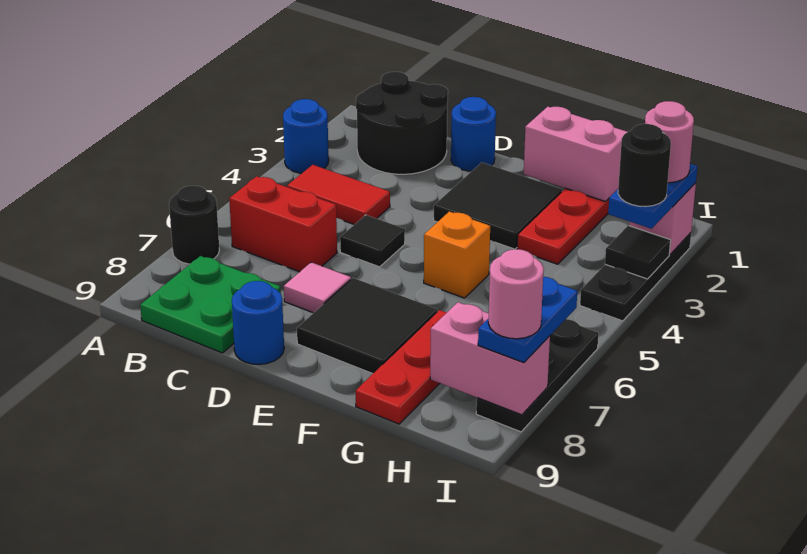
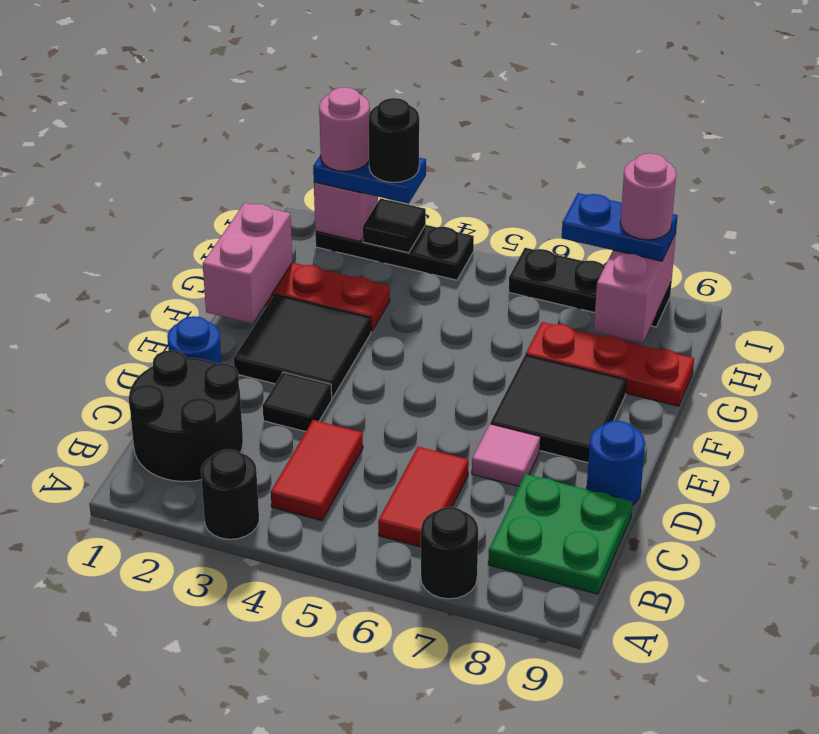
blue 1x1 round brick [283,99,329,173] -> black 1x1 round brick [201,449,259,539]
red 1x2 brick [229,176,337,272] -> red 1x2 tile [378,447,469,547]
black 1x1 tile [340,215,405,267] -> black 1x1 tile moved to [263,372,332,432]
orange 1x1 brick [424,211,490,298] -> none

